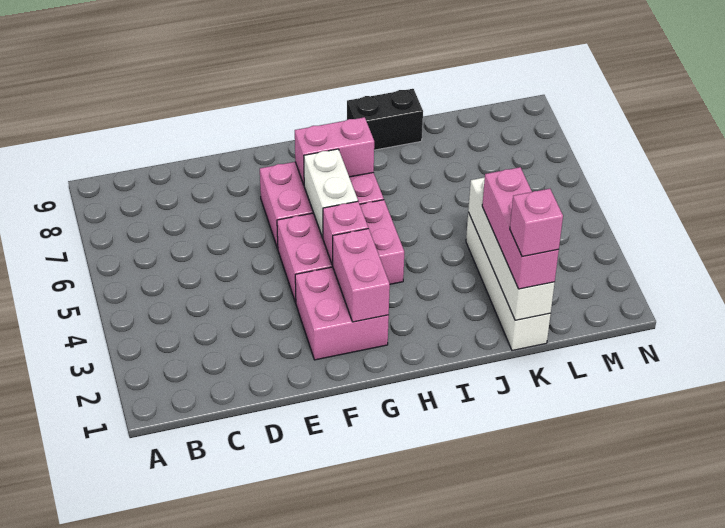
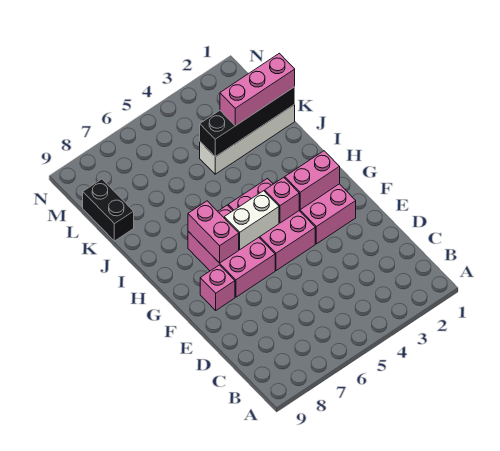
black 1x2 brick [347,89,423,150] -> black 1x2 brick moved to [83,179,134,241]
white 1x4 brick [468,177,555,320] -> black 1x4 brick [200,87,295,157]
pink 1x1 brick [510,189,563,257] -> pink 1x1 brick moved to [200,265,235,310]

